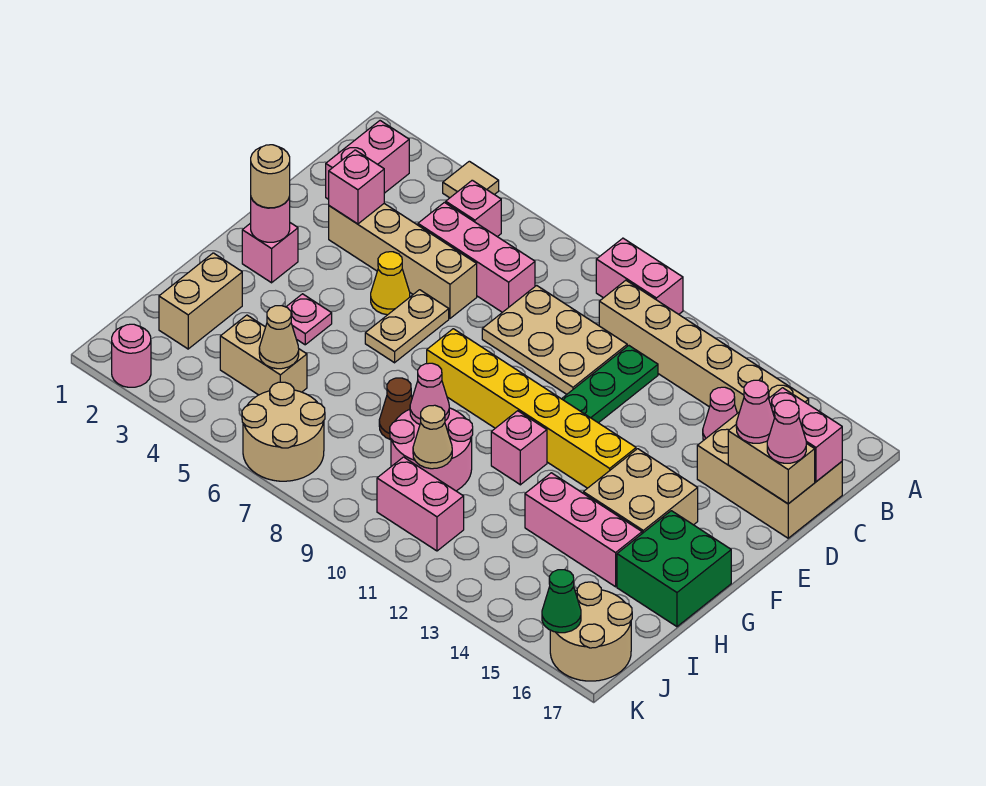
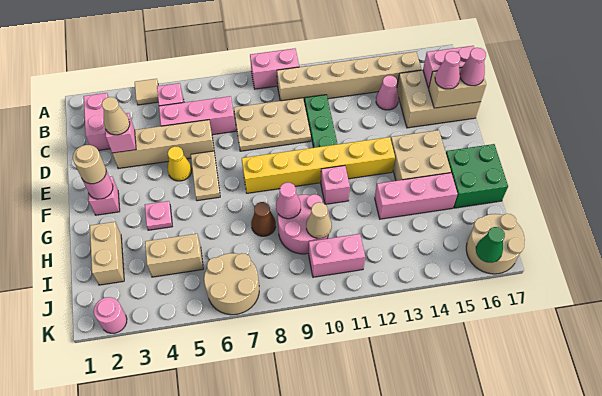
tan 1x1 cone [259,306,299,369] -> tan 1x1 cone moved to [102,97,130,135]

